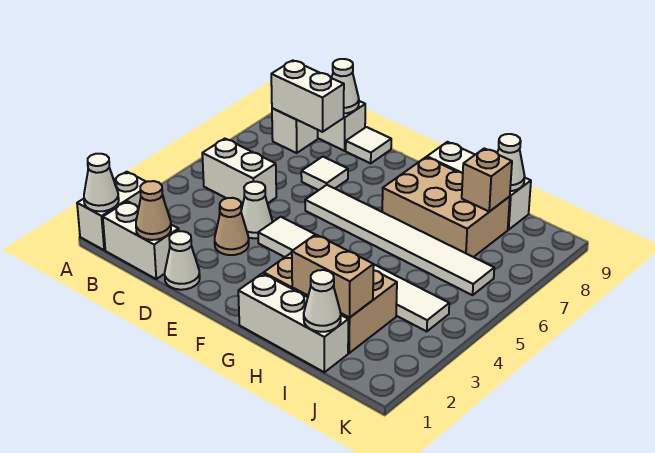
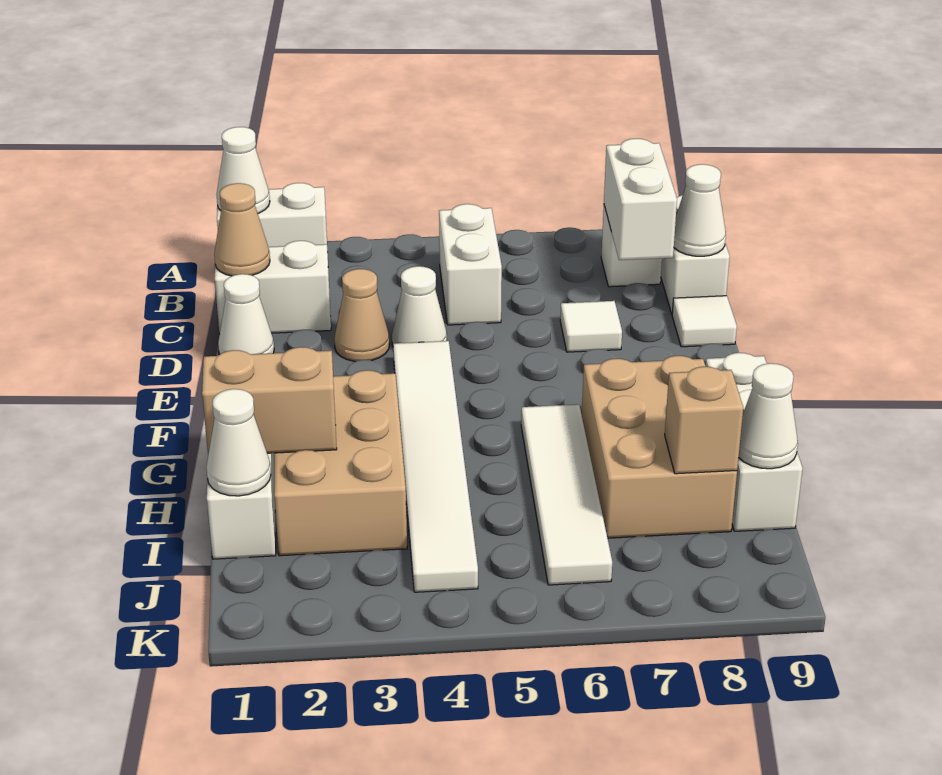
white 1x2 brick [103,201,179,279] -> white 1x2 brick turned to [215,241,331,334]
white 1x6 tile [305,185,494,295] -> white 1x4 tile [521,404,612,585]
tan 1x2 brick [292,234,374,318] -> tan 1x2 brick turned to [202,347,337,454]

